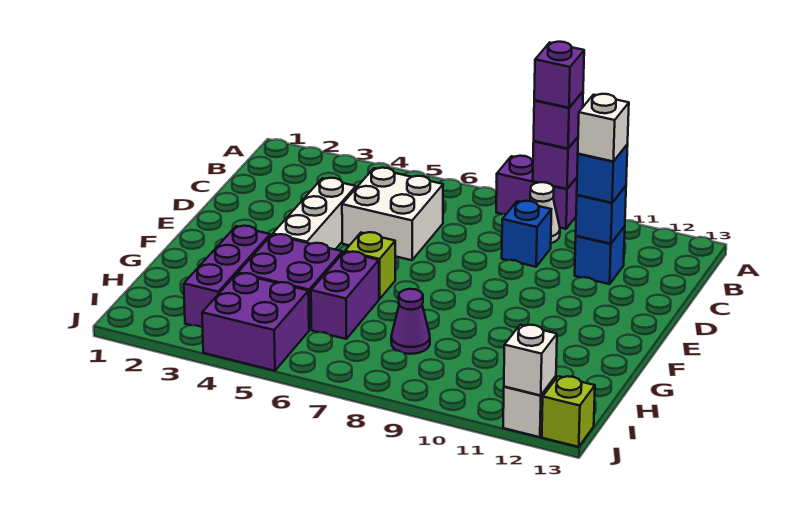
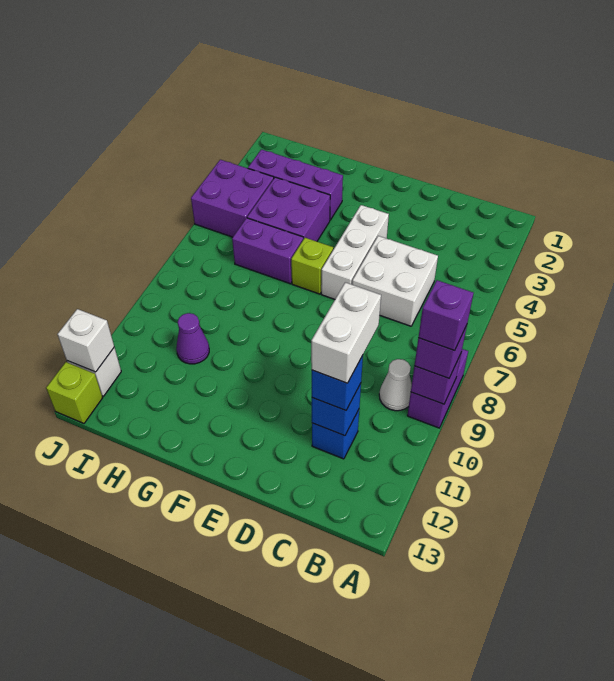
blue 1x1 brick [502,201,551,267] -> none
white 1x1 brick [578,94,629,161] -> white 1x2 brick [311,282,381,383]
white 1x3 brick [273,178,356,249] -> white 1x3 brick turned to [321,205,389,299]
purple 1x1 cone [391,289,430,354] -> purple 1x1 cone moved to [176,313,209,364]

